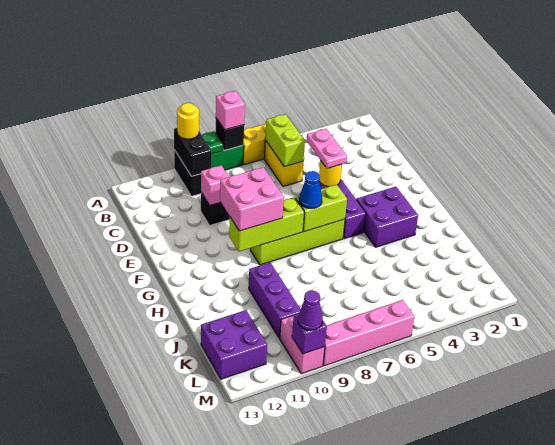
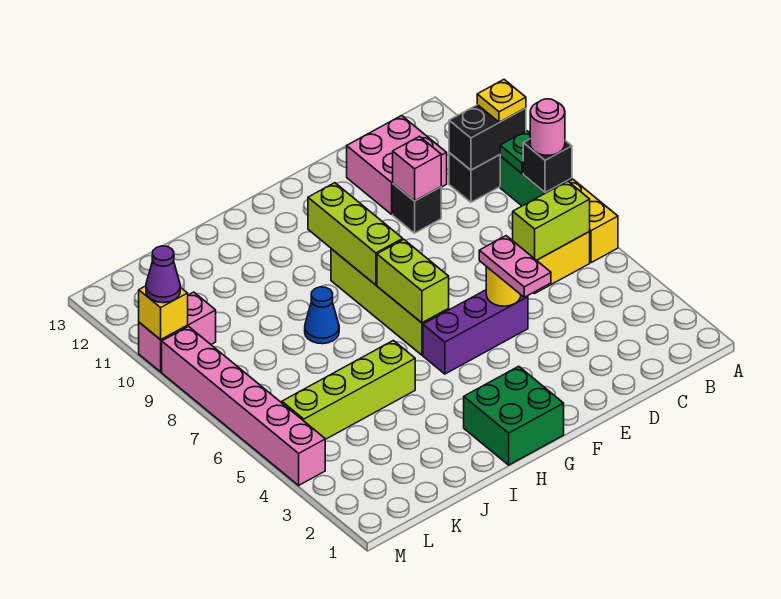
pink 1x1 brick [216,91,245,130] -> pink 1x1 round brick [530,99,565,155]
yellow 1x1 round brick [177,103,199,139] -> yellow 1x1 plate [477,80,526,122]
pink 1x2 plate [307,129,347,168] -> pink 1x2 plate turned to [479,236,551,297]
pink 2x2 brick [220,167,284,231] -> pink 2x2 brick moved to [347,116,447,214]
none -> green 2x2 brick [464,366,564,465]
purple 2x2 brick [356,187,418,247] -> none
blue 1x1 cone [299,171,322,209] -> blue 1x1 cone moved to [305,287,339,344]
none -> lime 1x4 brick [282,340,415,439]
purple 1x3 brick [249,263,301,338] -> none
purple 2x2 brick [201,310,267,379] -> none
pink 1x4 brick [323,300,414,366] -> pink 1x6 brick [162,327,325,485]
purple 1x1 brick [292,315,327,354] -> yellow 1x1 brick [139,286,188,340]

